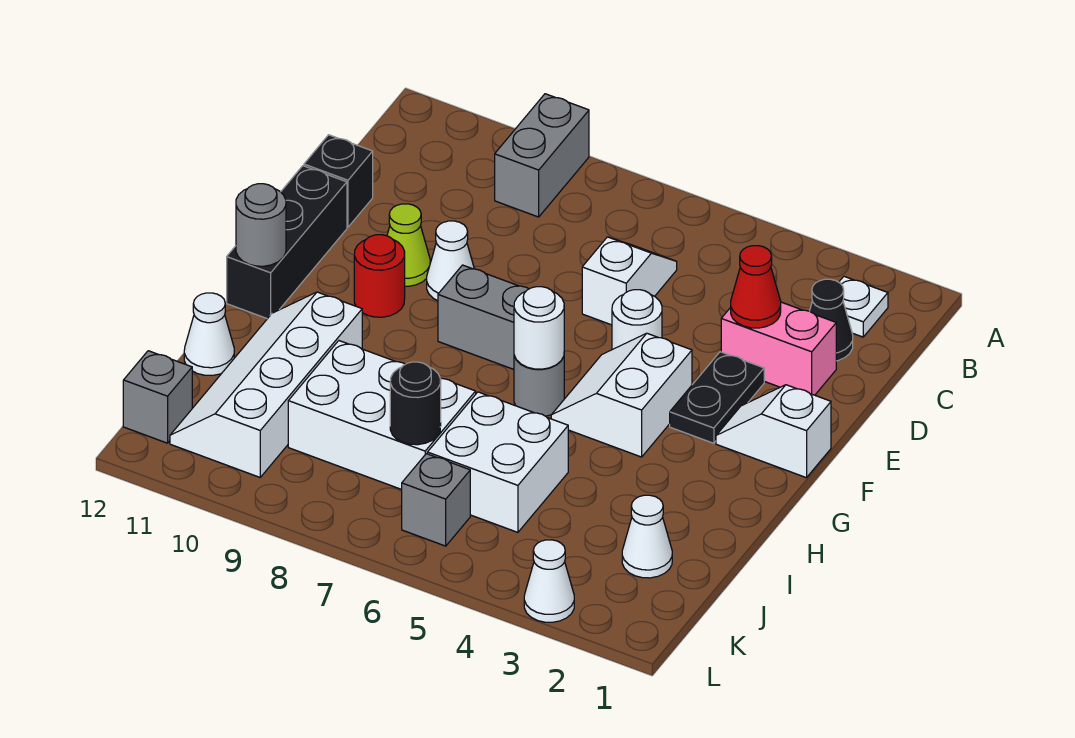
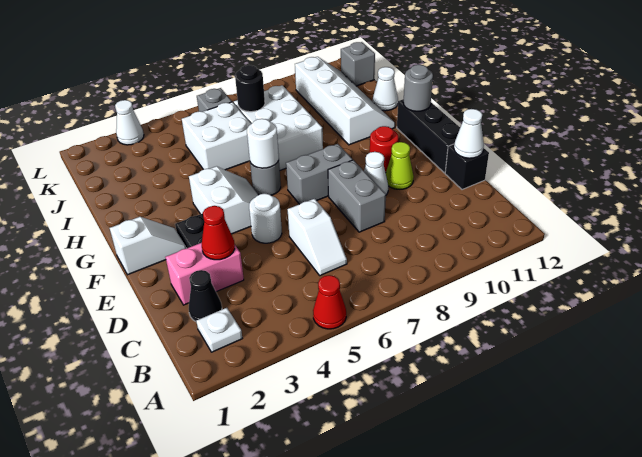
none -> red 1x1 cone [313,275,346,329]
grey 1x2 brick [495,94,589,217] -> grey 1x2 brick moved to [328,160,386,232]
white 2x3 brick [288,341,476,490] -> white 2x3 brick turned to [234,85,323,170]
white 1x1 cone [622,495,672,578] -> white 1x1 cone moved to [454,109,484,158]

